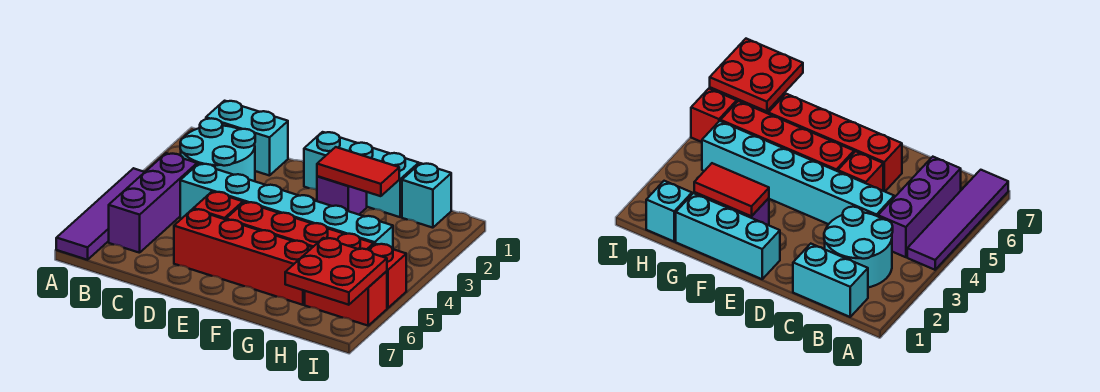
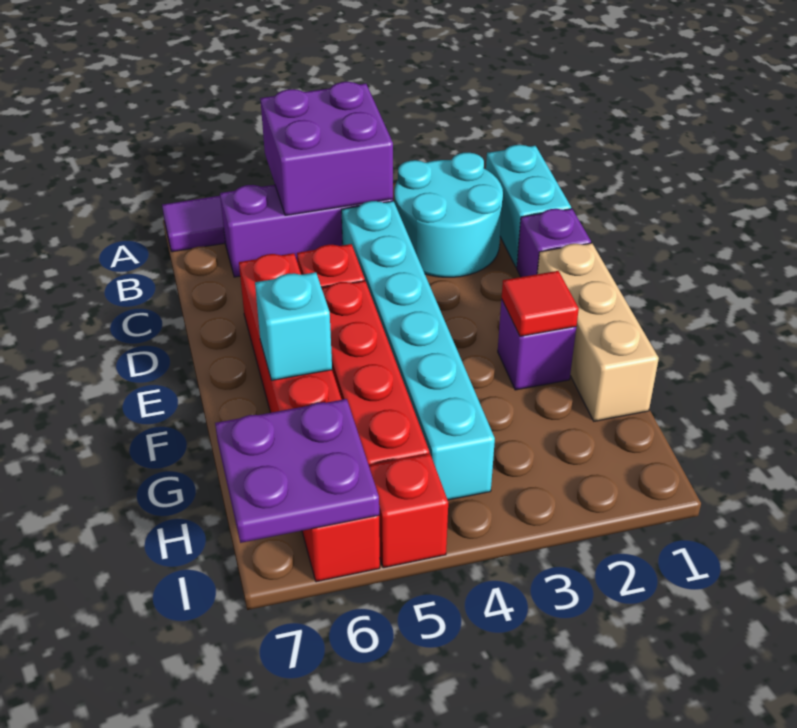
none -> purple 2x2 brick [260,82,393,215]
none -> purple 1x1 brick [517,209,591,277]
cyan 1x3 brick [304,132,419,217] -> tan 1x3 brick [537,243,659,421]
red 1x2 tile [317,147,399,196] -> red 1x1 tile [502,271,579,336]
cyan 1x1 brick [402,163,451,228] -> cyan 1x1 brick moved to [255,272,332,381]
red 2x2 plate [285,238,387,305] -> purple 2x2 plate [215,399,379,543]

